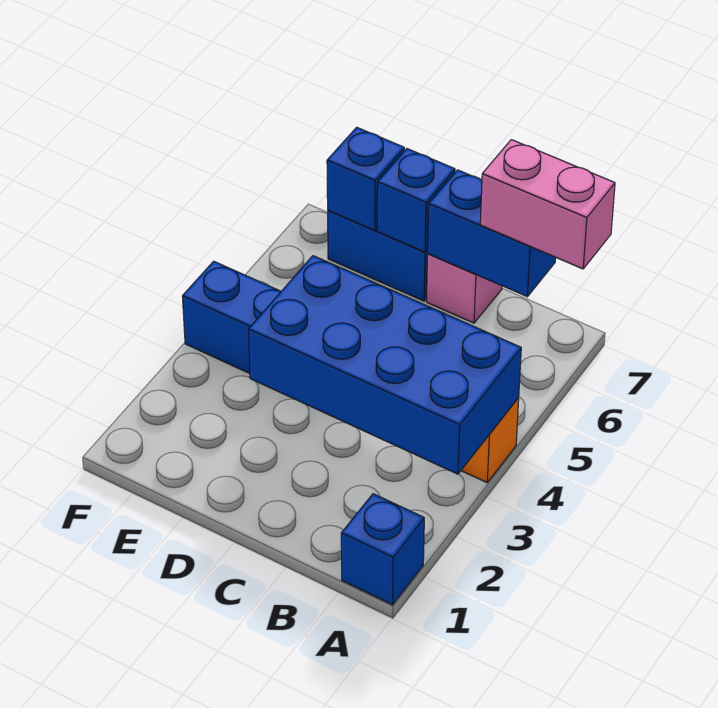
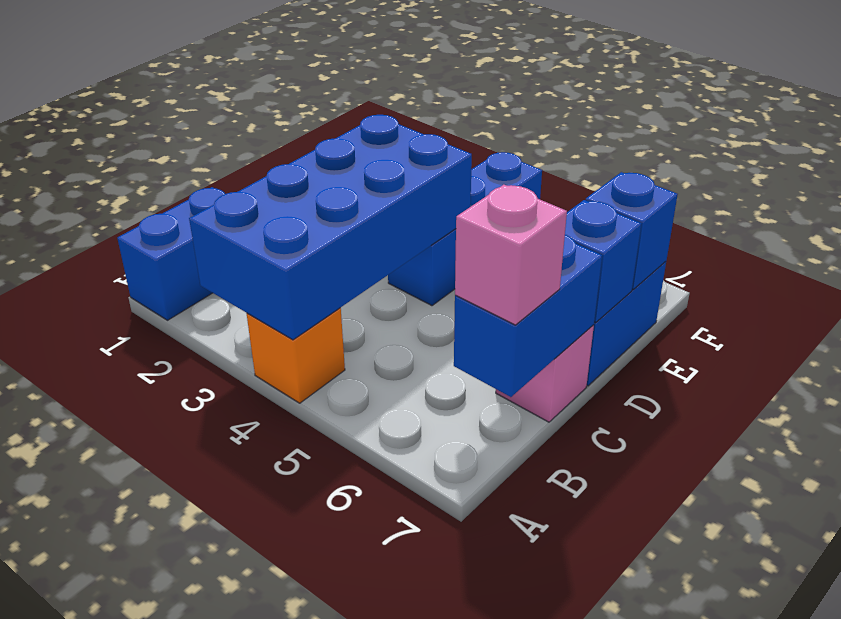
blue 1x1 brick [341,494,424,605] -> blue 1x2 brick [117,187,225,320]
pink 1x2 brick [480,140,615,269] -> pink 1x1 brick [455,185,567,325]

